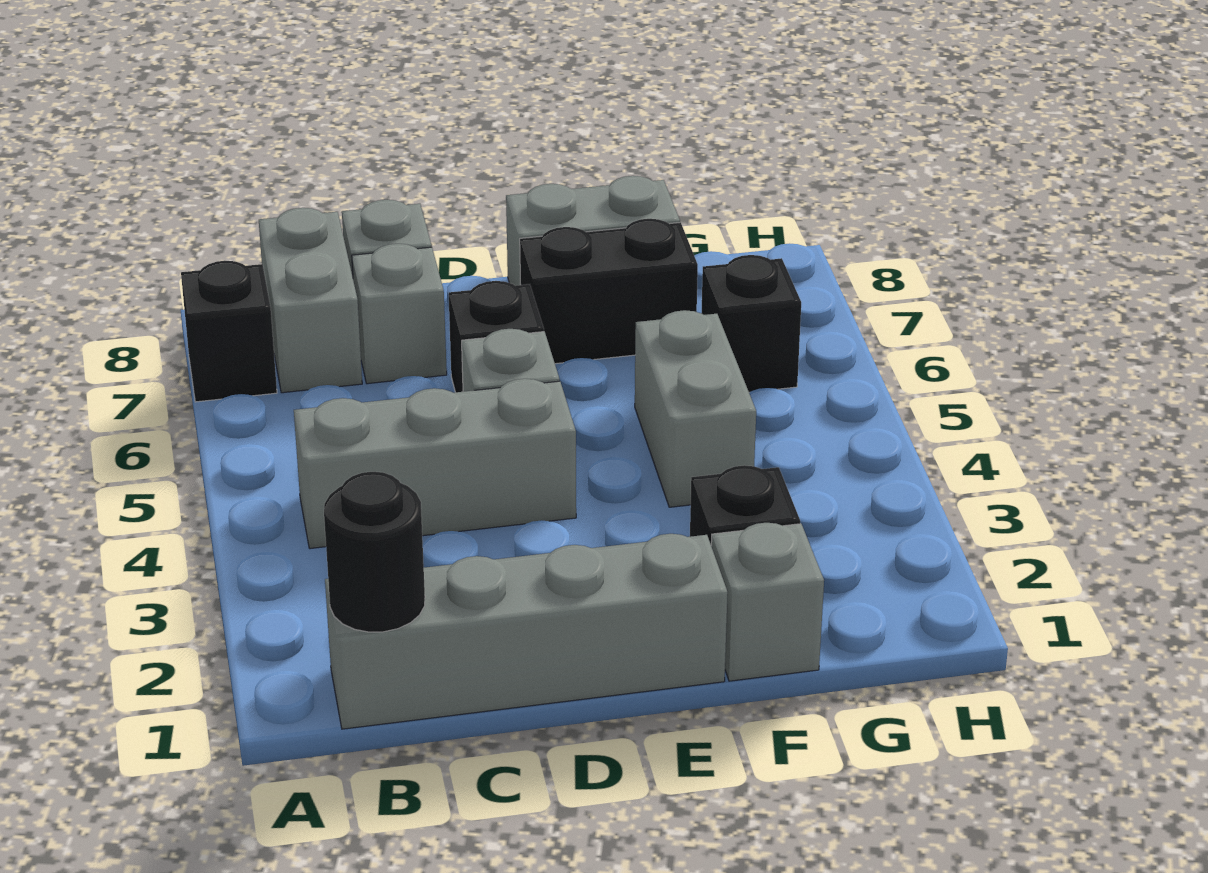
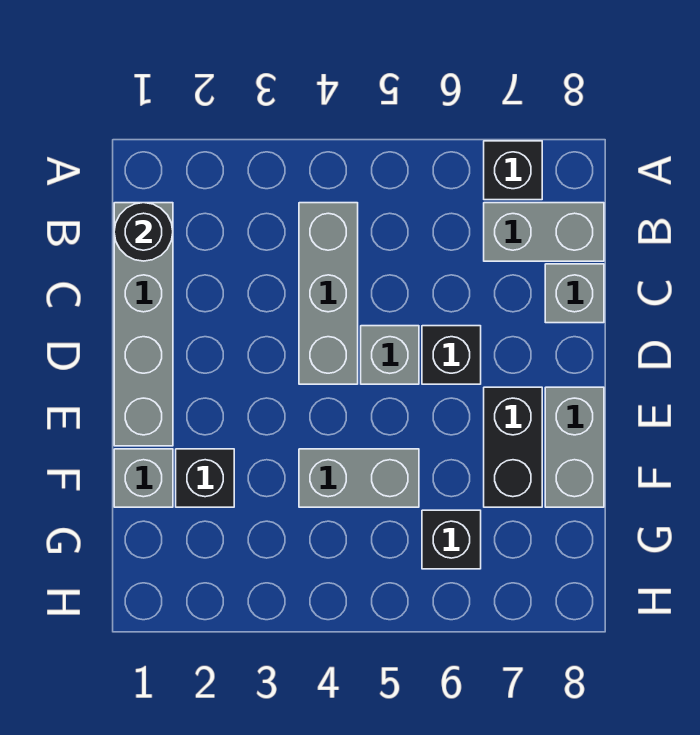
grey 1x1 brick [352,244,447,384] -> none

